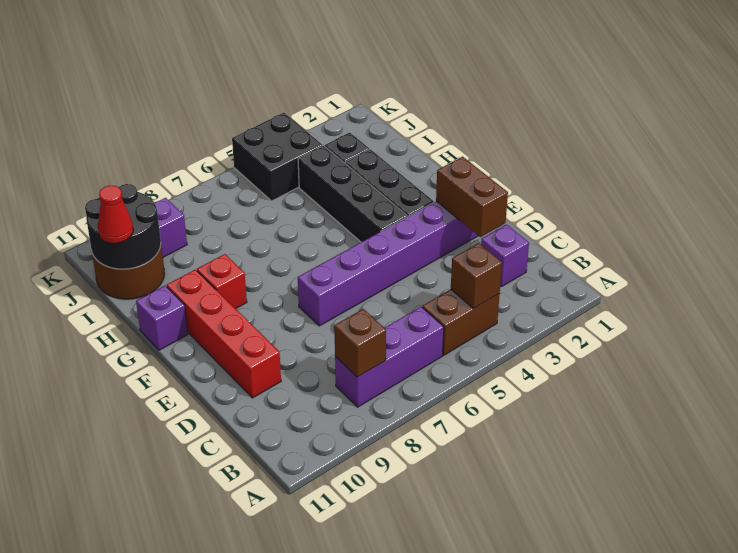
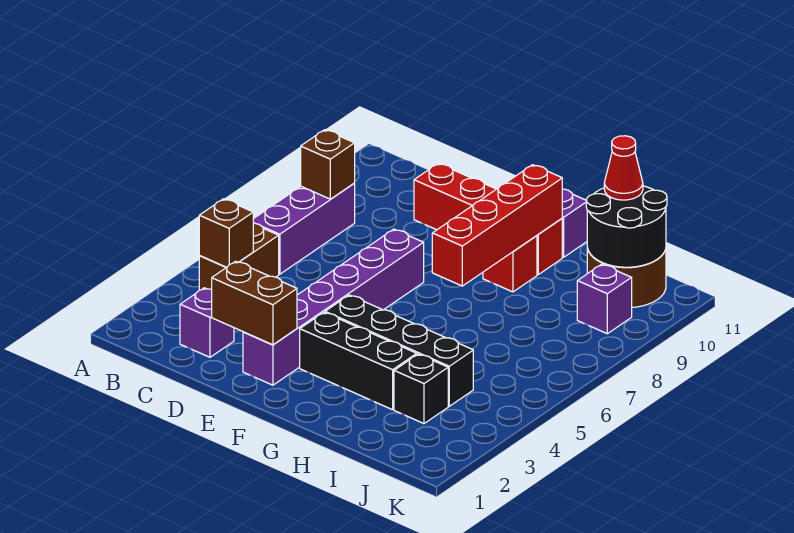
none -> red 1x4 brick [432,165,562,286]
black 2x2 brick [232,113,323,201] -> none

